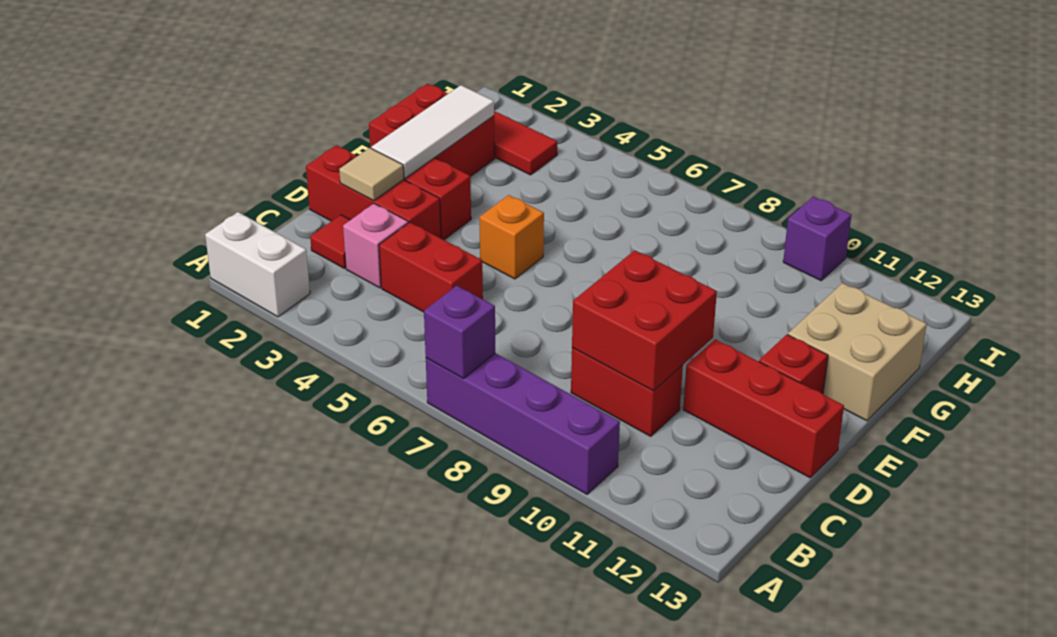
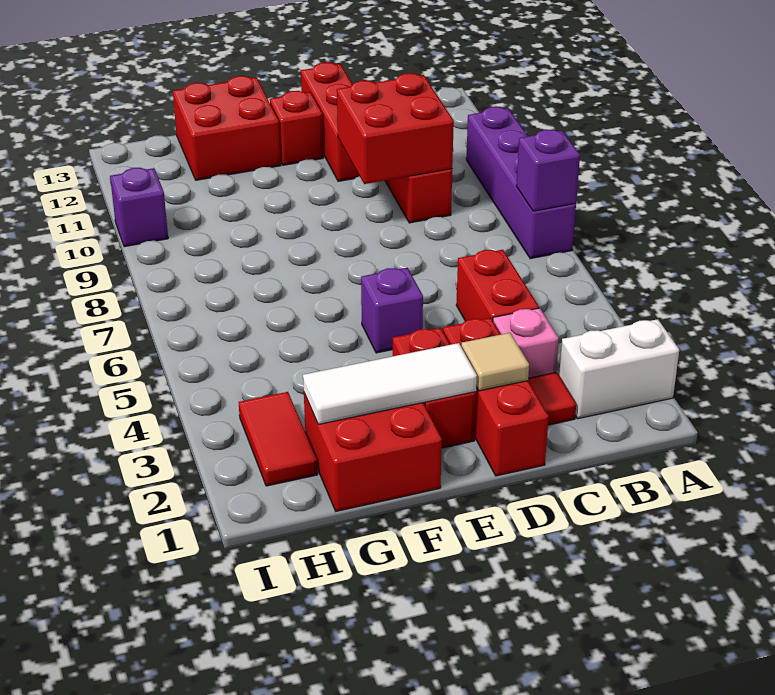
white 1x2 brick [205,212,310,317] -> white 1x2 brick turned to [559,319,679,419]
orange 1x1 brick [479,195,544,279] -> purple 1x1 brick [361,268,423,353]
tan 2x2 brick [788,283,927,421] -> red 2x2 brick [173,76,281,180]

